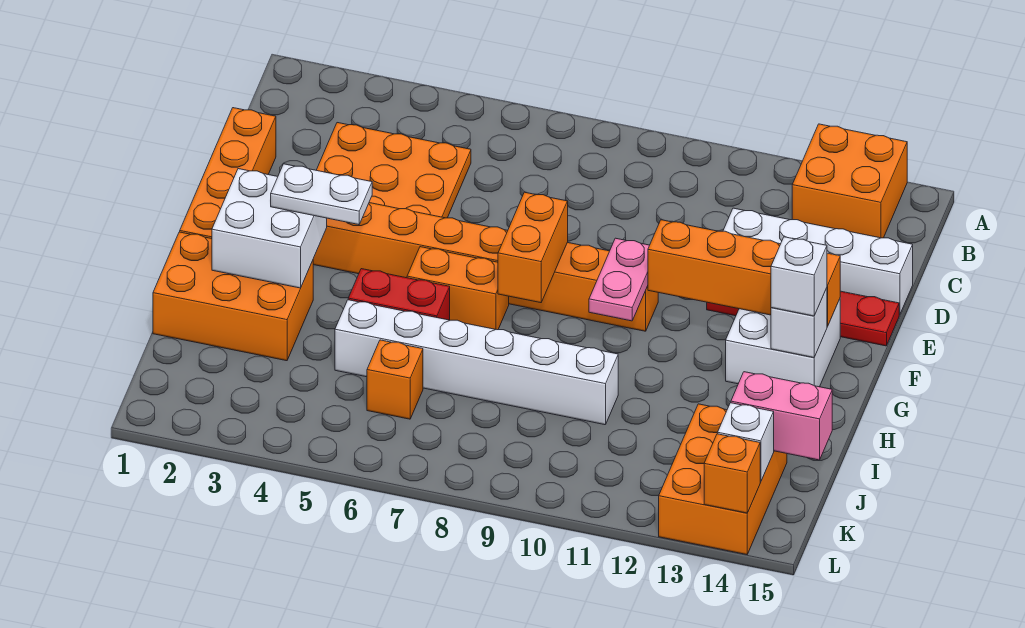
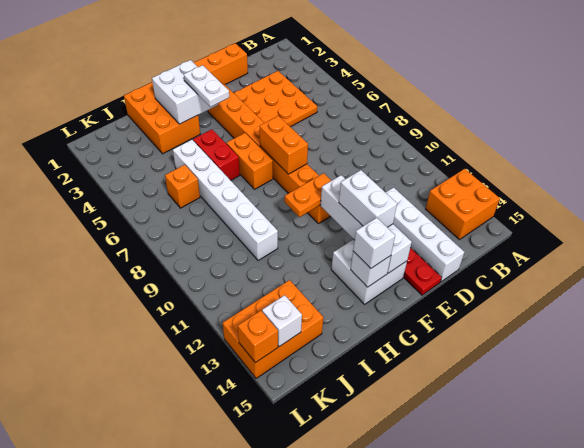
orange 1x2 brick [498,192,568,303] -> orange 1x2 brick turned to [260,116,308,174]
pink 1x2 plate [589,238,650,321] -> orange 1x2 plate [285,173,332,217]
orange 1x4 brick [648,220,840,326] -> white 1x4 brick [320,175,412,273]
none -> white 1x2 brick [339,170,397,227]
pink 1x2 brick [731,372,832,460] -> none

